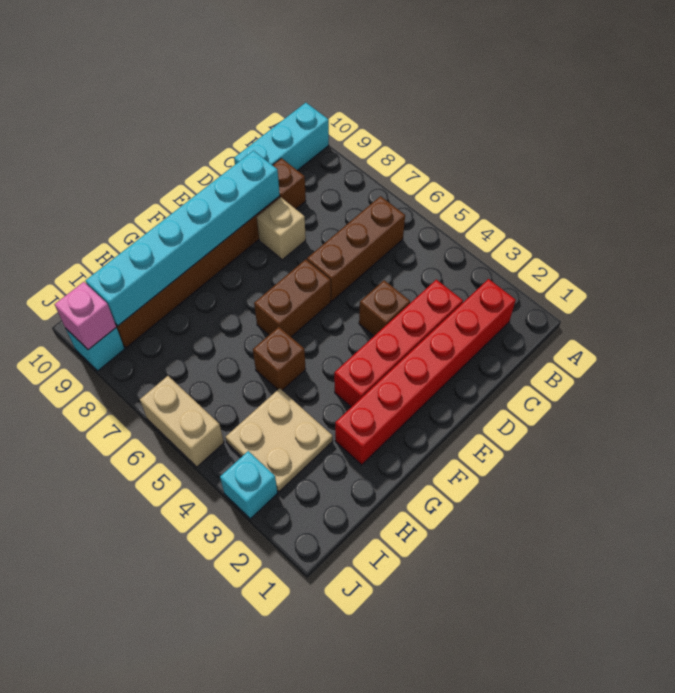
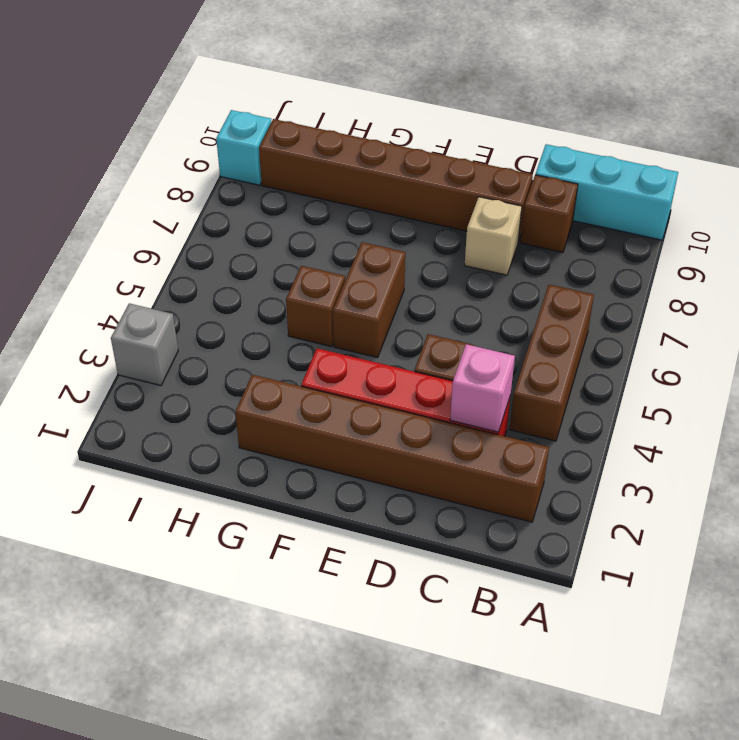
red 1x6 brick [335,279,516,465] -> brown 1x6 brick [235,375,549,522]
brown 1x3 brick [307,196,405,301] -> brown 1x3 brick turned to [510,284,594,441]
cyan 1x6 brick [85,151,280,326] -> none
brown 1x2 brick [254,259,331,337] -> brown 1x2 brick turned to [333,242,405,358]
tan 2x2 plate [225,388,333,492] -> none
cyan 1x1 brick [220,451,278,519] -> grey 1x1 brick [111,303,178,386]
tan 1x2 brick [140,376,224,467] -> none
pink 1x1 brick [55,282,116,350] -> pink 1x1 brick moved to [450,344,515,432]

